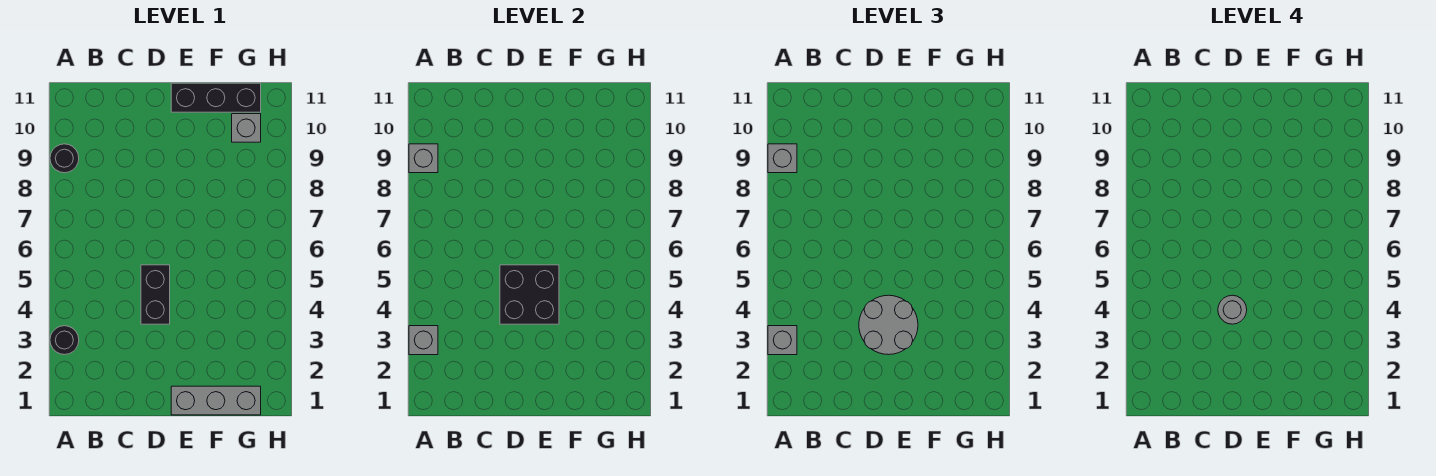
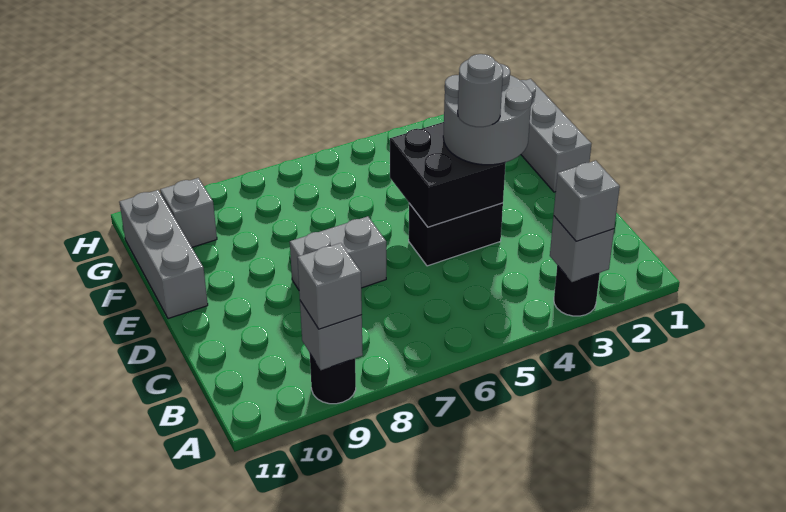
none -> grey 1x2 brick [290,216,386,290]
black 1x3 brick [171,83,261,112] -> grey 1x3 brick [119,190,208,319]

